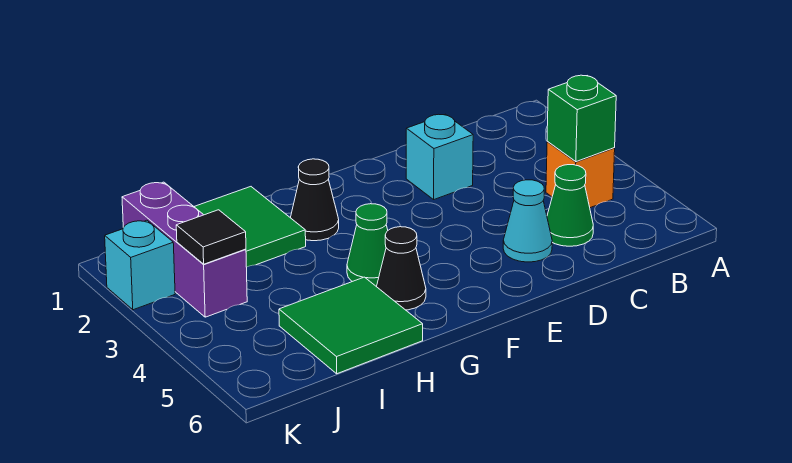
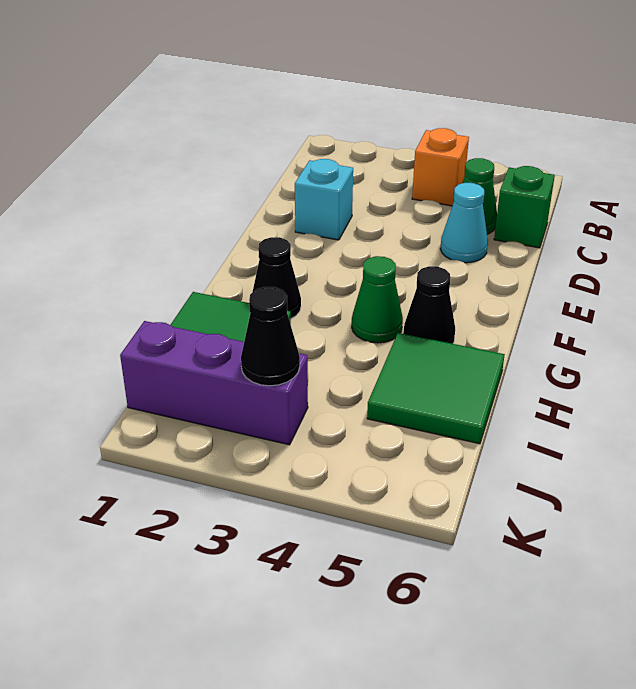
green 1x1 brick [547,75,616,162] -> green 1x1 brick moved to [494,166,555,248]
black 1x1 tile [176,210,246,264] -> black 1x1 cone [241,287,300,386]
cyan 1x1 brick [105,220,175,310] -> none

